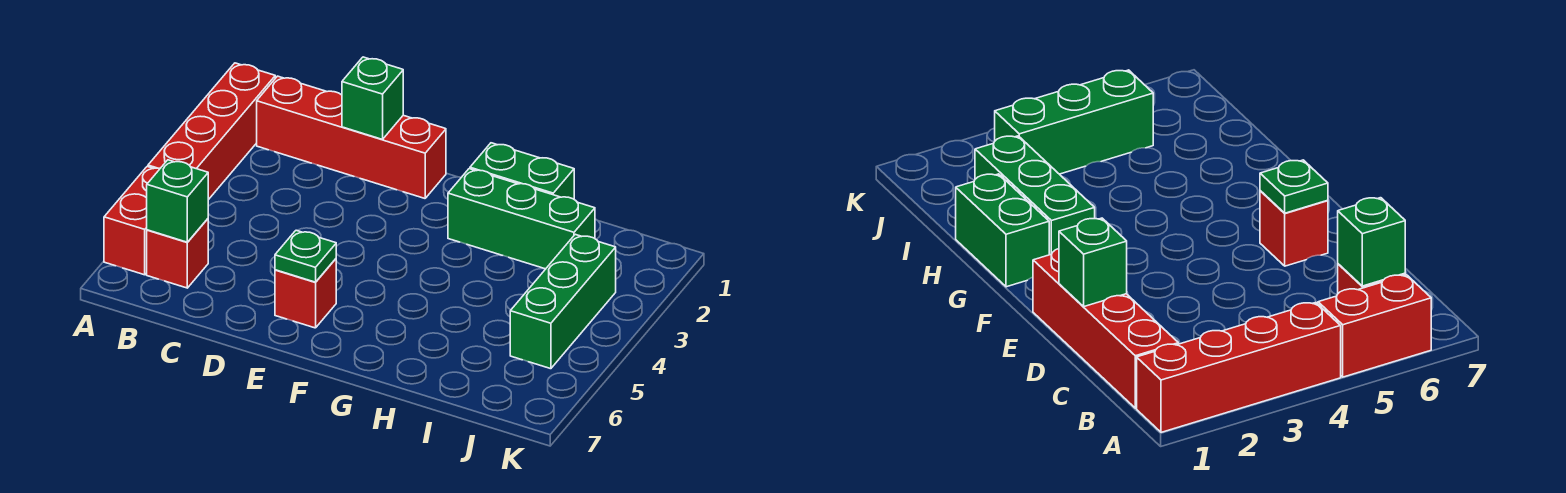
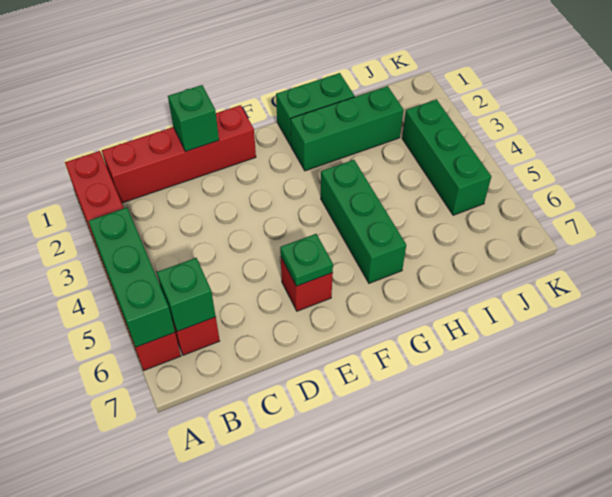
none -> green 1x3 brick [88,208,175,347]
none -> green 1x3 brick [321,160,406,283]

